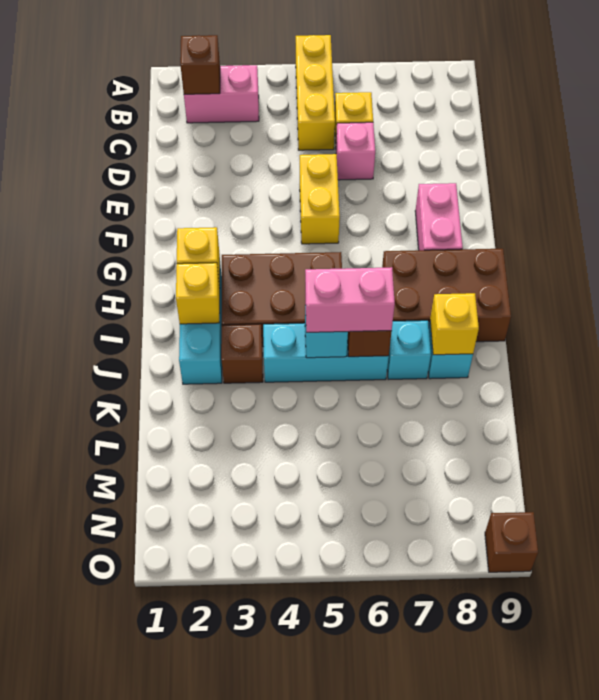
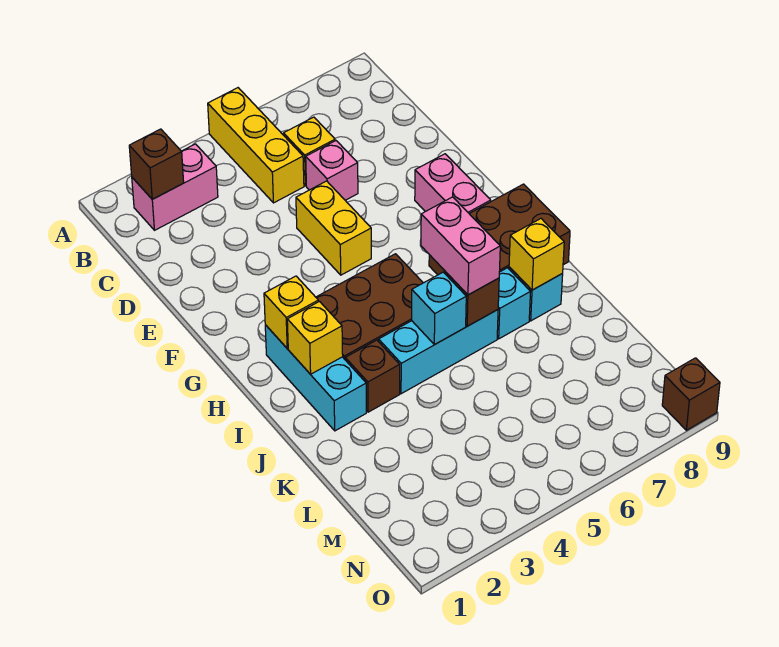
pink 1x2 brick [305,267,395,332] -> pink 1x2 brick turned to [421,197,500,295]

